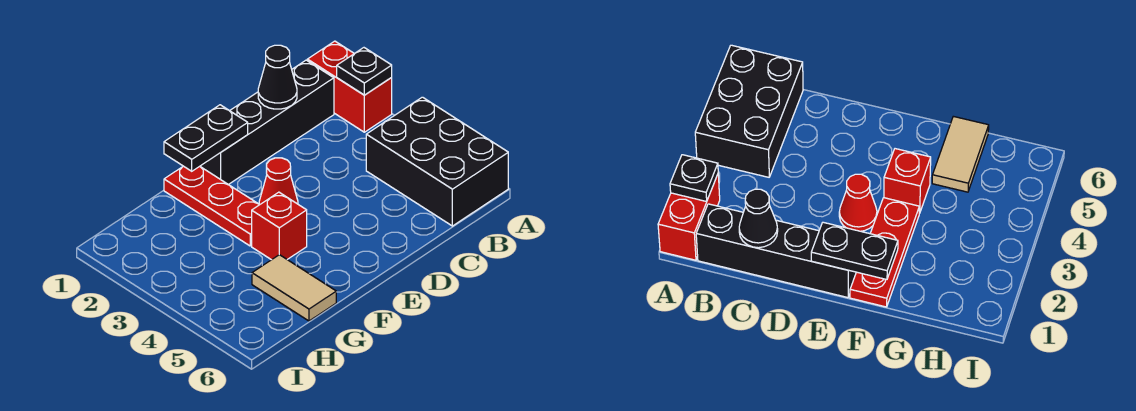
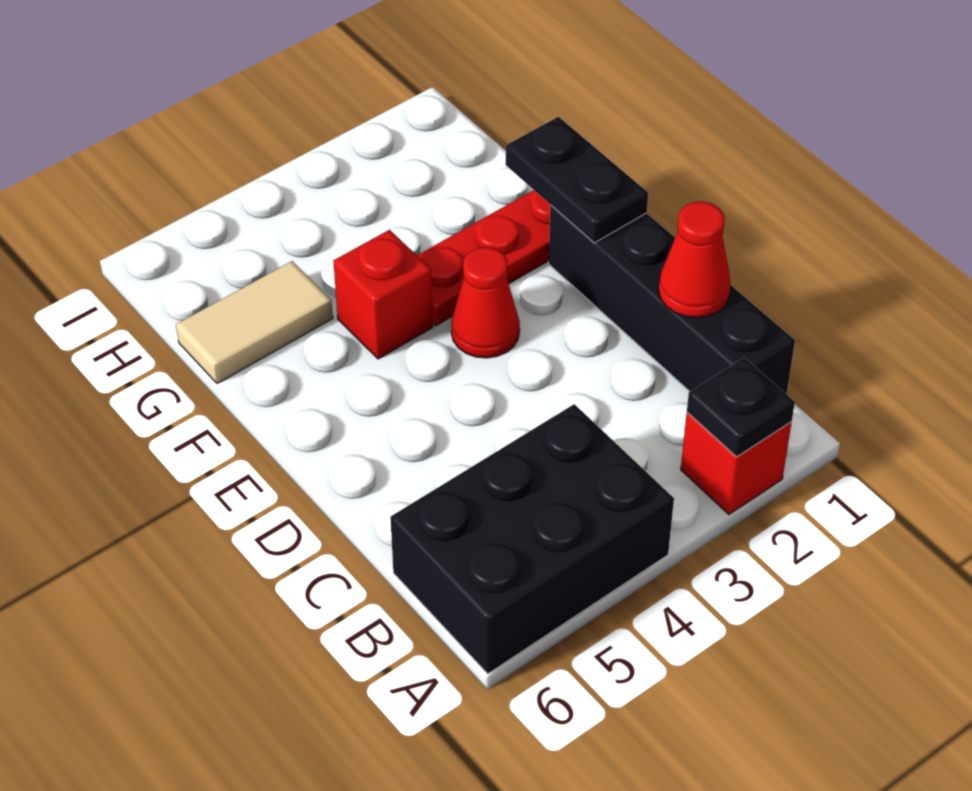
red 1x2 brick [307,41,392,132] -> red 1x1 brick [681,412,792,514]
black 1x1 cone [258,45,297,109] -> red 1x1 cone [659,202,731,318]

